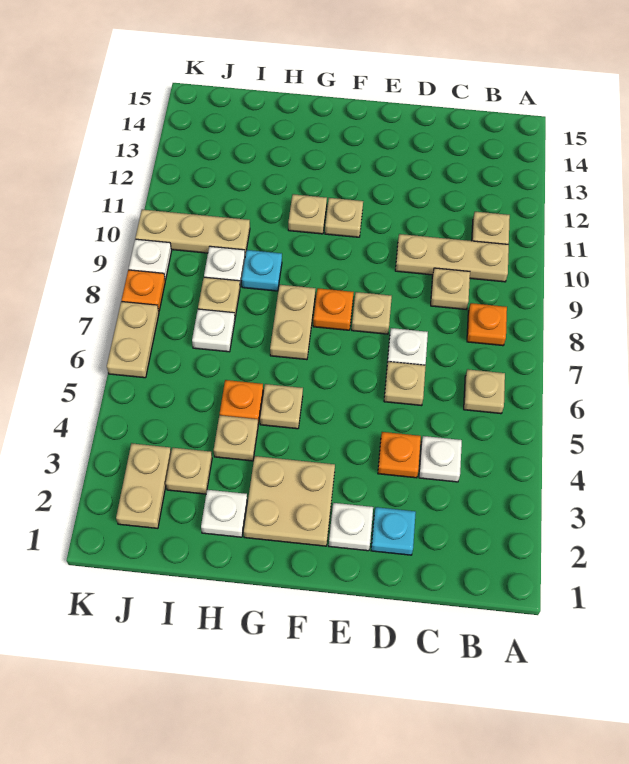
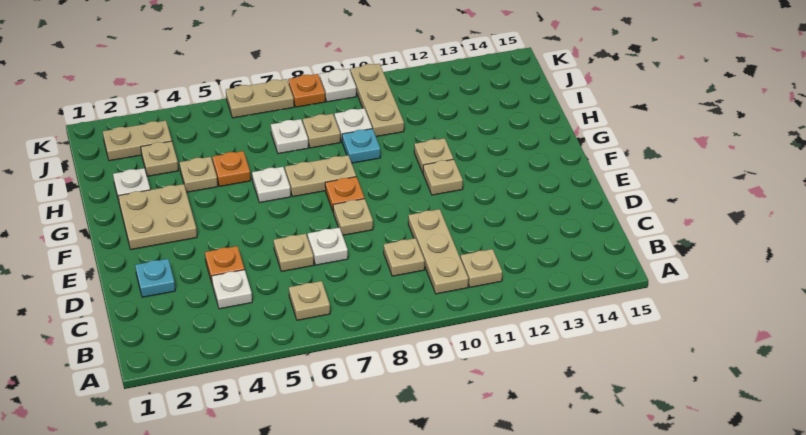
orange 1x1 plate [467,303,507,346] -> none
white 1x1 plate [329,503,373,551] -> white 1x1 plate moved to [252,167,291,203]
tan 1x1 plate [260,384,303,429] -> none

